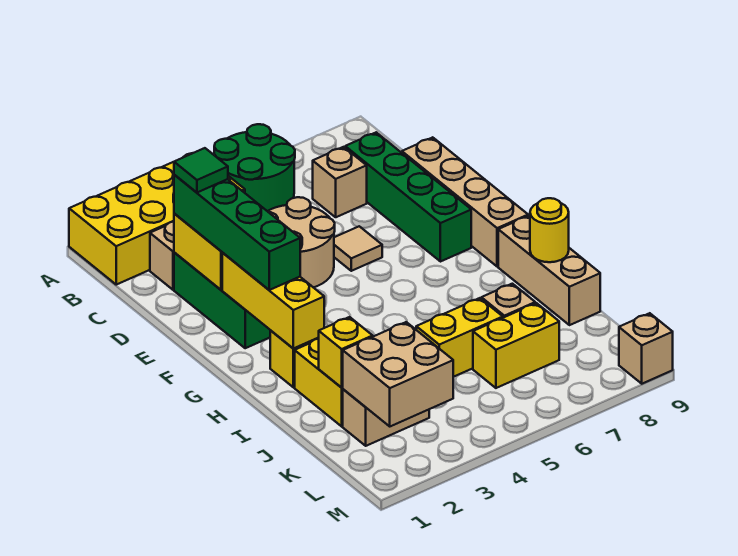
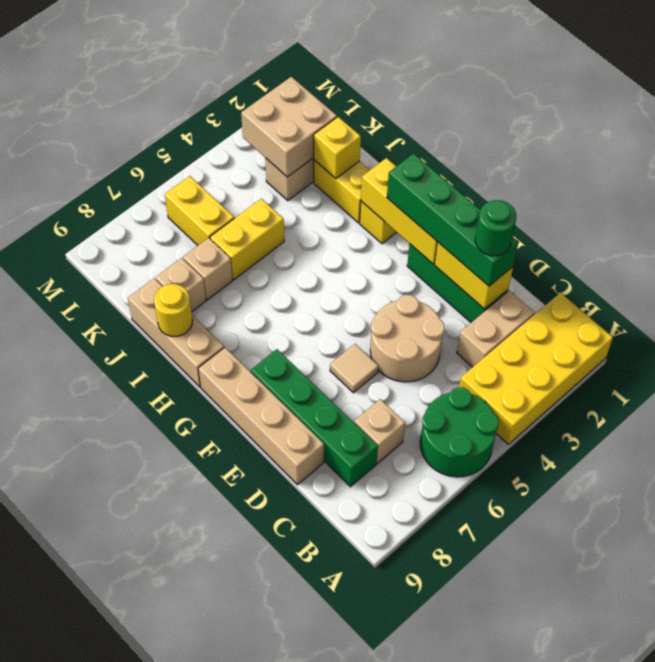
green 1x1 tile [174,148,228,193] -> green 1x1 round brick [475,200,516,256]
yellow 1x2 brick [473,303,559,388] -> yellow 1x2 brick turned to [165,176,234,245]
tan 1x1 brick [619,313,673,384] -> tan 1x1 brick moved to [156,258,206,312]

